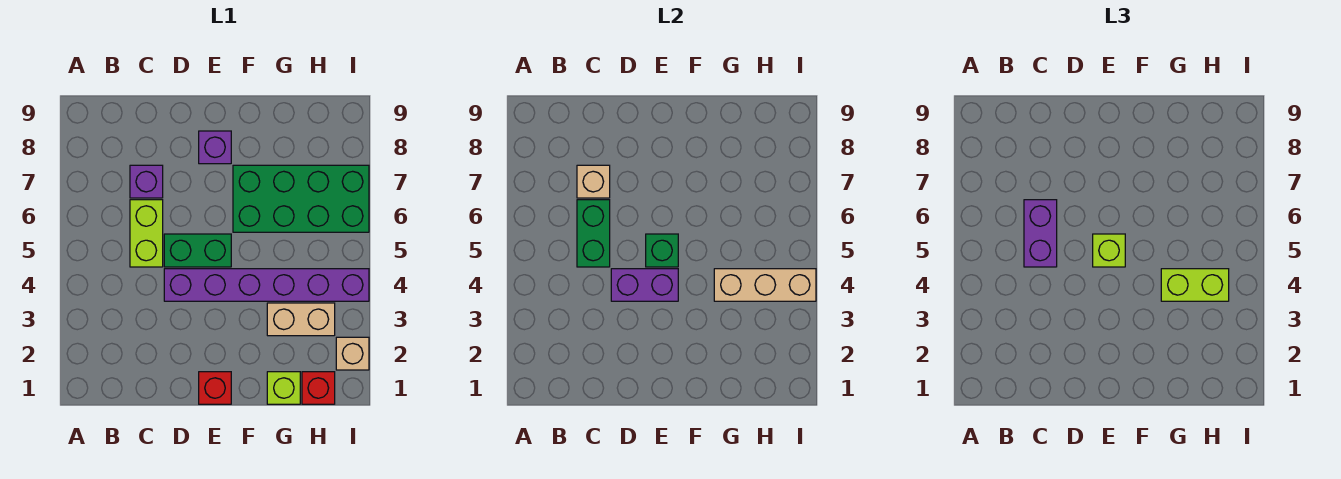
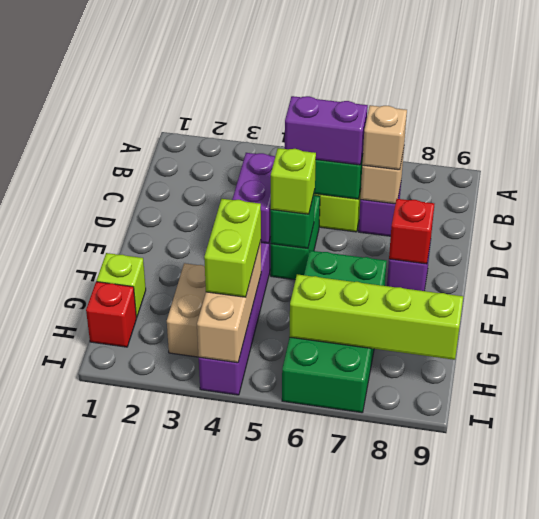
red 1x1 brick [199,372,231,404] -> red 1x1 brick moved to [389,199,434,264]
none -> lime 1x4 brick [289,274,463,360]
tan 1x1 brick [336,337,369,370] -> tan 1x1 brick moved to [362,105,407,170]

